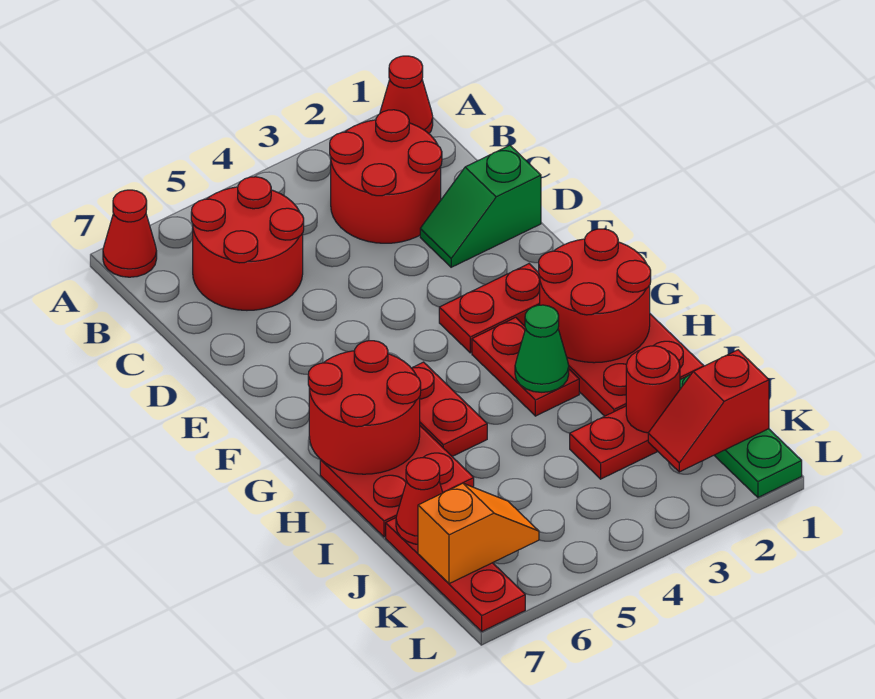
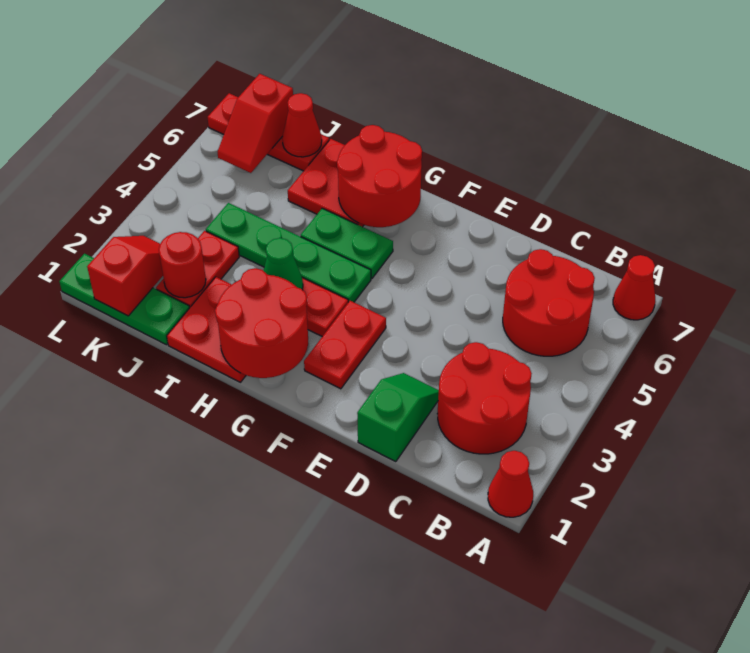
none -> green 1x4 plate [206,203,371,302]
red 1x2 plate [412,362,487,456] -> green 1x2 plate [301,208,393,279]
orange 1x2 slope [418,483,539,584] -> red 1x2 slope [218,74,293,173]

